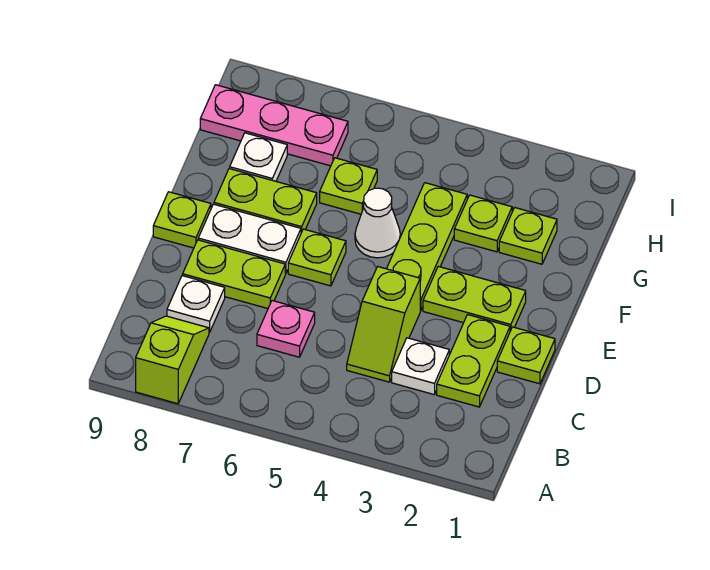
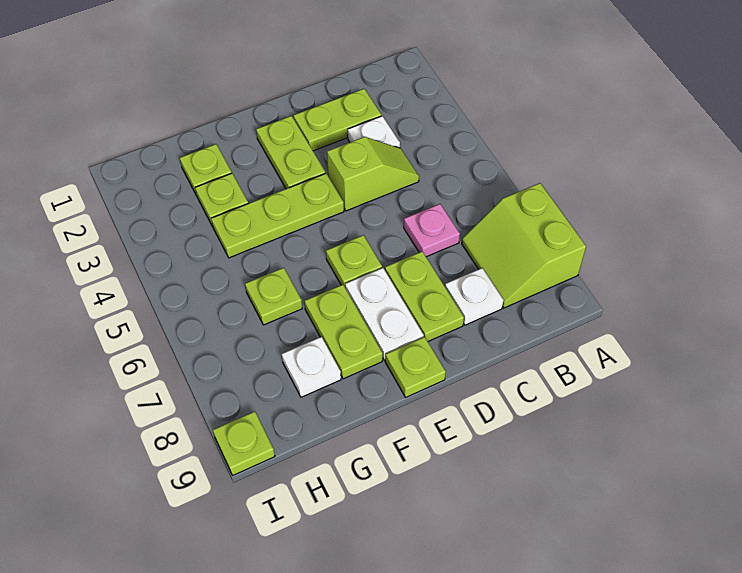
lime 1x2 slope [136,316,209,404] -> lime 2x2 slope [462,183,586,308]
lime 1x1 plate [497,327,555,384] -> lime 1x1 plate moved to [213,411,275,475]
white 1x1 cone [355,188,400,258] -> none
pink 1x3 plate [200,85,348,166] -> none

